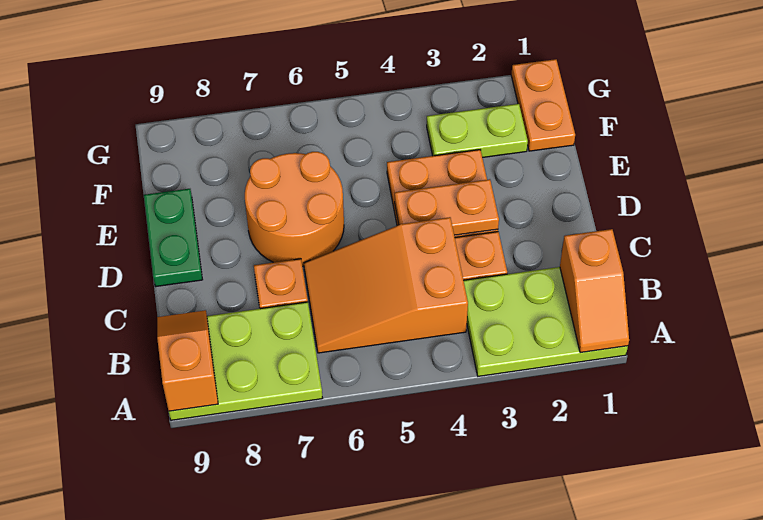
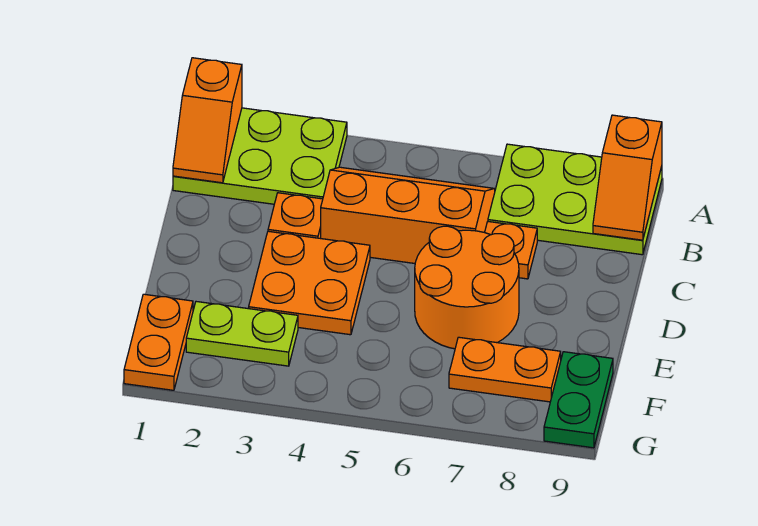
orange 1x2 slope [560,229,629,353] -> orange 1x2 slope turned to [173,58,242,183]
orange 2x3 slope [304,217,468,353] -> orange 2x3 slope turned to [321,167,495,263]
orange 1x2 plate [395,179,499,235] -> orange 1x2 plate moved to [449,337,561,402]
green 1x2 plate [144,189,202,287] -> green 1x2 plate moved to [544,352,613,448]

